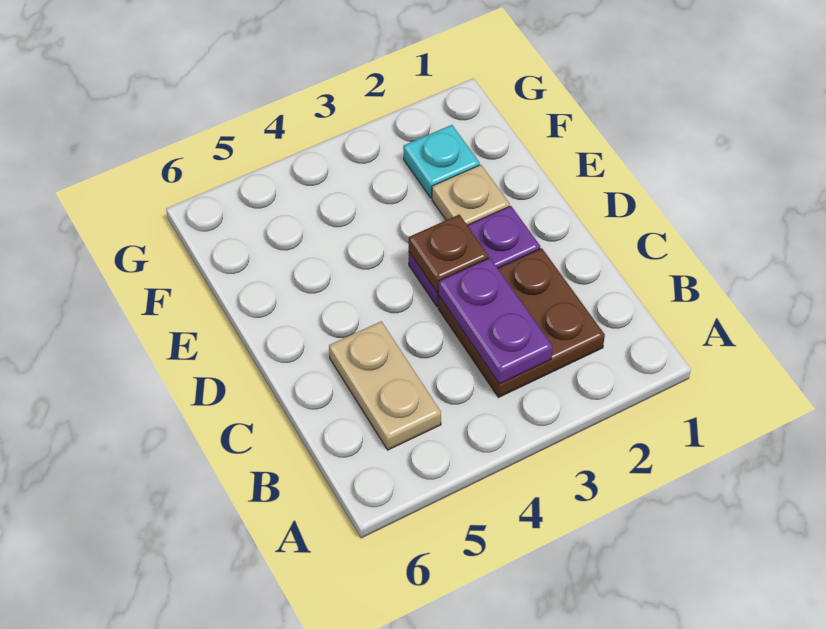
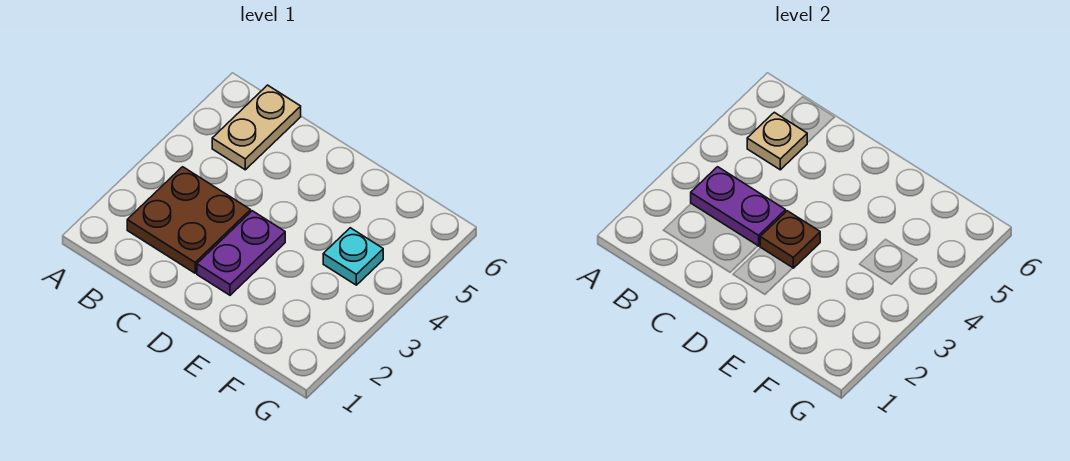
tan 1x2 plate [329,321,441,450] -> tan 1x2 plate turned to [212,85,301,170]
tan 1x1 plate [432,165,510,225] -> tan 1x1 plate moved to [747,112,807,170]
cyan 1x1 plate [403,125,480,198] -> cyan 1x1 plate moved to [323,228,383,285]

